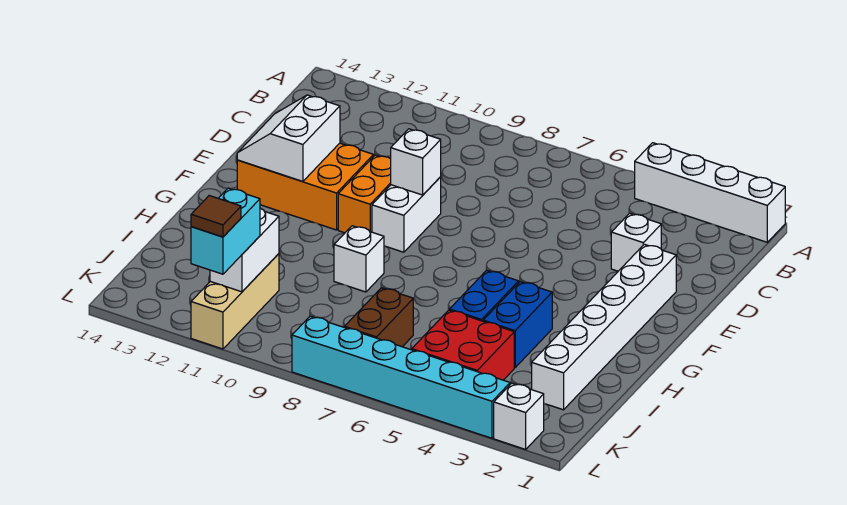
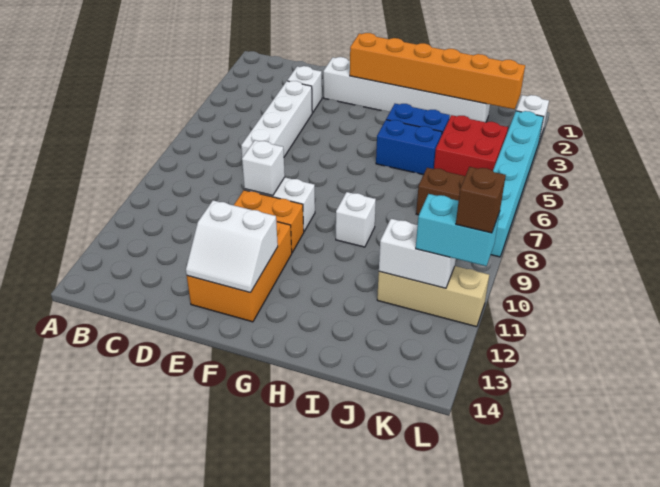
white 1x4 brick [635,143,785,242] -> white 1x4 brick moved to [241,81,312,157]
none -> orange 1x6 brick [350,33,525,109]
brown 1x1 tile [191,196,241,237] -> brown 1x1 brick [456,167,506,233]

